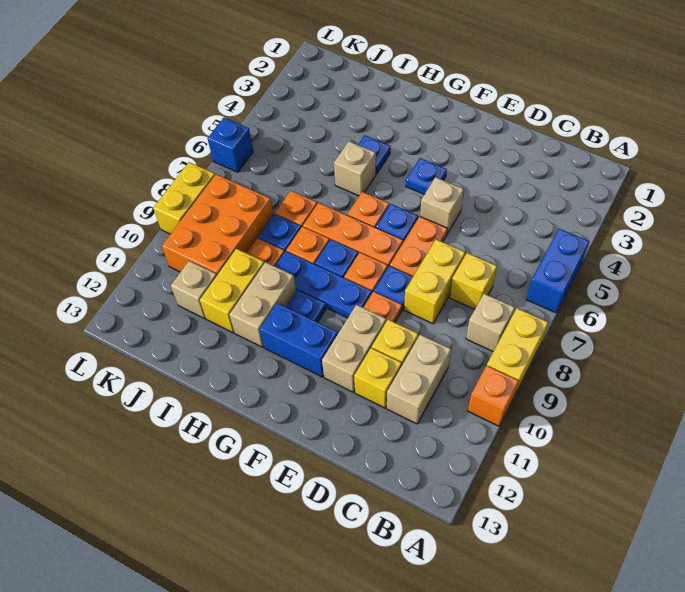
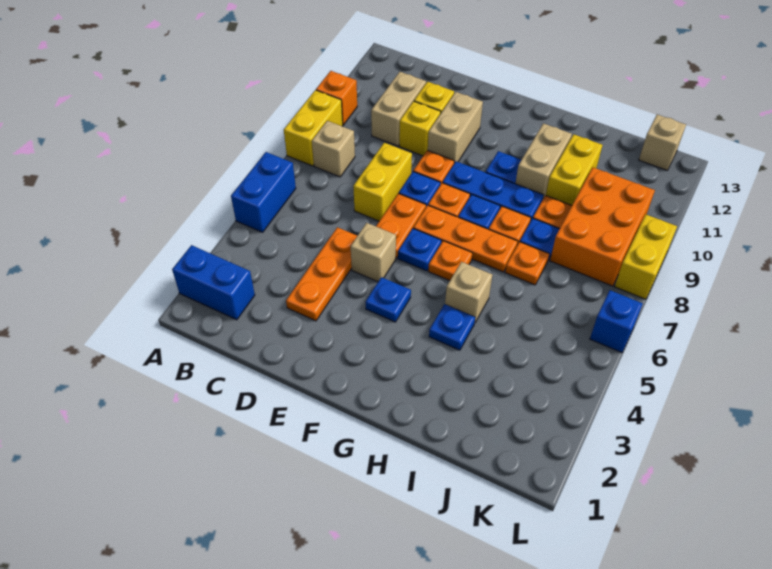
yellow 1x1 brick [450,253,497,309] -> none
none -> orange 1x3 plate [286,227,357,321]
blue 1x2 brick [260,303,338,377] -> blue 1x2 brick moved to [172,245,255,320]
tan 1x1 brick [171,261,217,319] -> tan 1x1 brick moved to [639,115,686,170]

